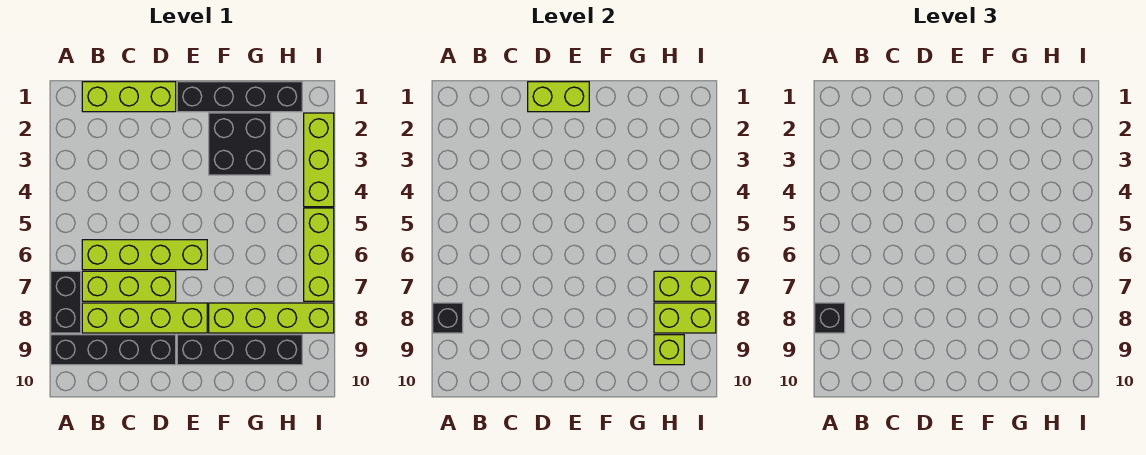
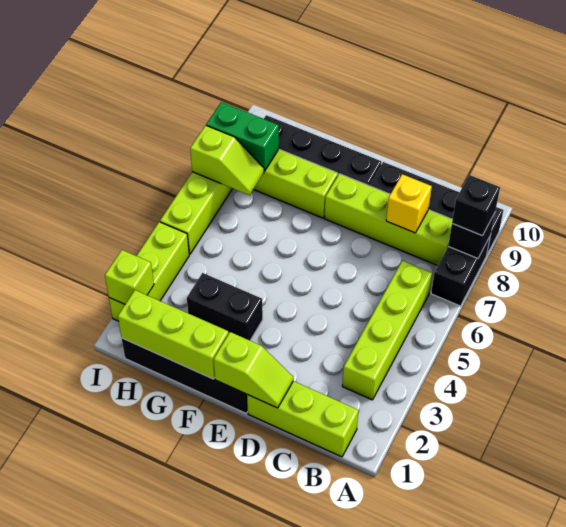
lime 1x4 brick [82,240,207,270] -> lime 1x4 brick turned to [342,261,432,400]
lime 1x3 brick [82,271,176,301] -> lime 1x3 brick moved to [118,290,229,379]
none -> yellow 1x1 brick [386,174,432,233]
lime 1x2 brick [528,82,589,112] -> lime 1x2 slope [214,332,293,408]
black 2x2 brick [209,113,271,175] -> black 1x2 brick [187,273,263,340]
lime 1x2 brick [654,271,716,301] -> lime 1x2 slope [190,125,264,195]
lime 1x2 brick [654,303,716,333] -> green 1x2 brick [206,102,279,171]
lime 1x1 brick [654,335,684,365] -> lime 1x1 brick moved to [105,250,154,304]

